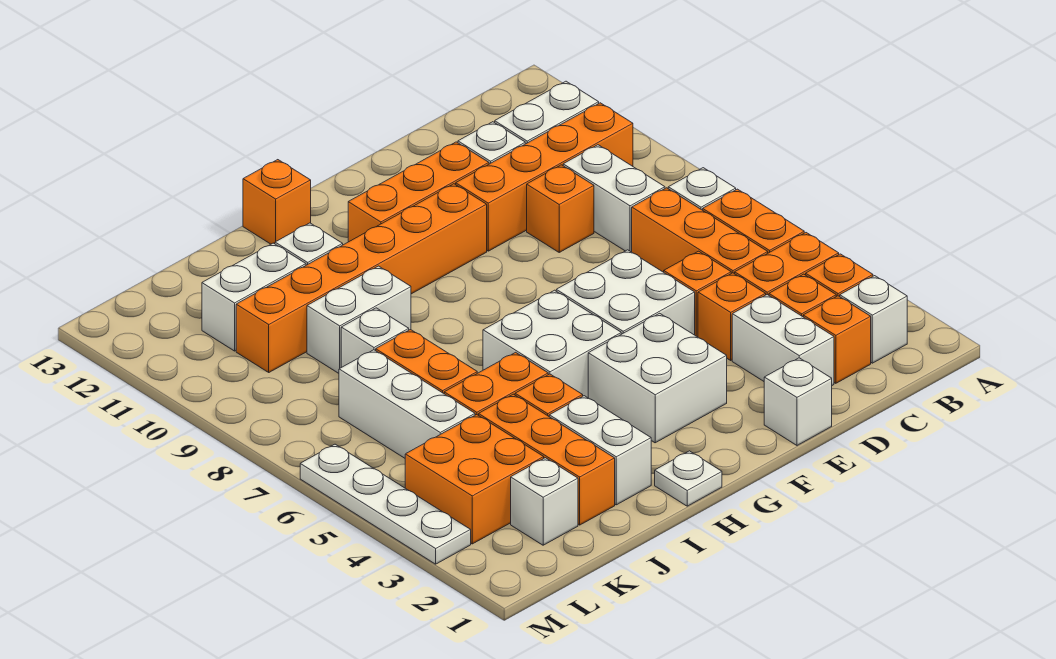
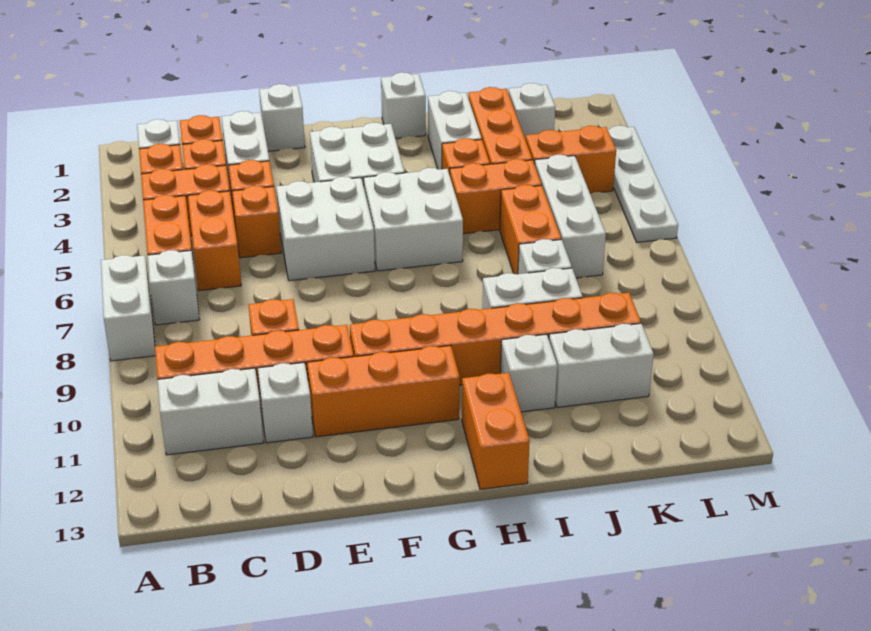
orange 1x3 brick [632,188,768,274] -> orange 1x2 brick [188,190,241,291]
white 1x2 brick [563,145,665,252] -> white 1x2 brick moved to [101,255,156,361]
white 1x1 plate [655,451,722,506] -> white 1x1 brick [381,72,426,139]
orange 1x1 brick [243,160,311,244] -> orange 1x2 brick [462,373,530,489]
orange 2x2 brick [405,415,544,544] -> orange 1x2 brick [526,126,616,193]

